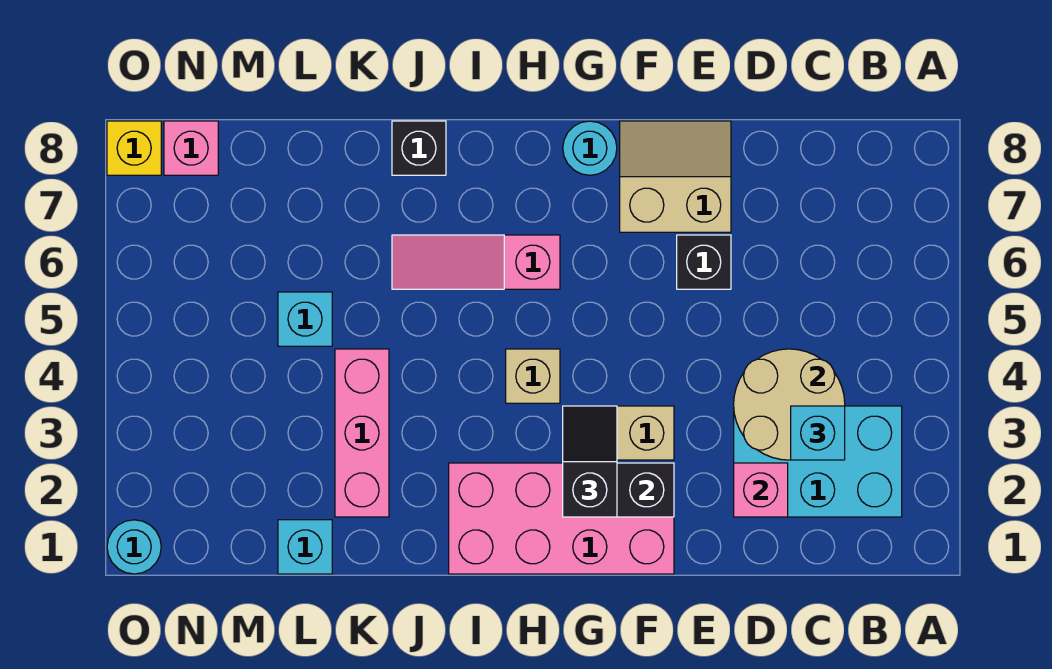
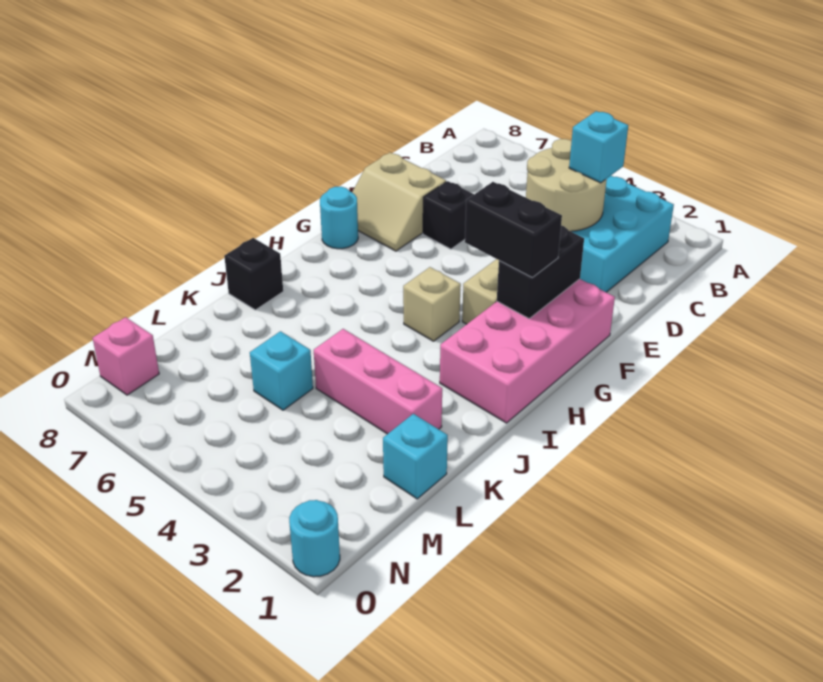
pink 1x1 brick [734,463,788,517] -> none
tan 2x2 slope [620,121,731,232] -> tan 2x2 slope turned to [352,153,446,251]
black 1x2 slope [563,406,617,517] -> black 1x2 brick [465,182,562,278]
pink 1x3 slope [392,235,560,289] -> none
yellow 1x1 brick [107,121,161,175] -> none

